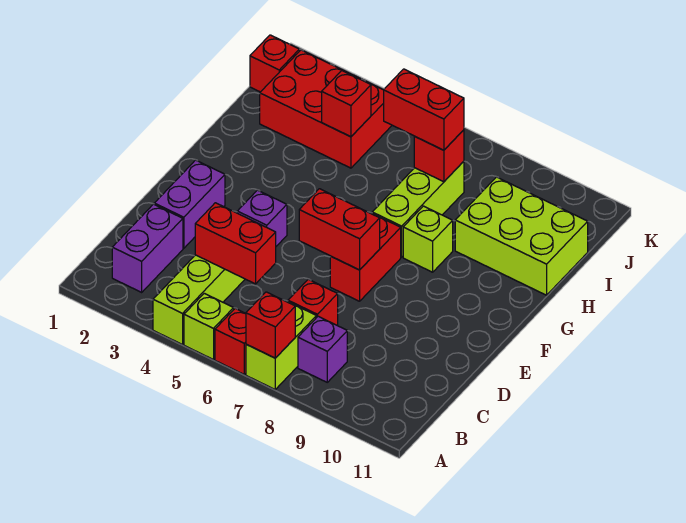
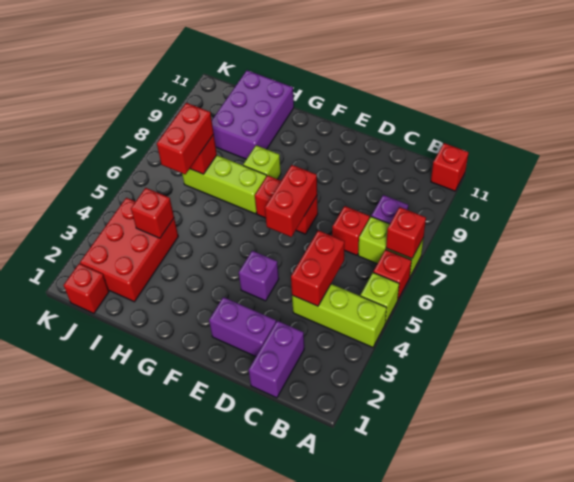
none -> red 1x1 brick [431,143,469,191]
purple 1x2 brick [112,204,183,292] -> purple 1x2 brick turned to [249,321,304,398]
lime 2x3 brick [455,177,588,295] -> purple 2x3 brick [212,70,294,159]

